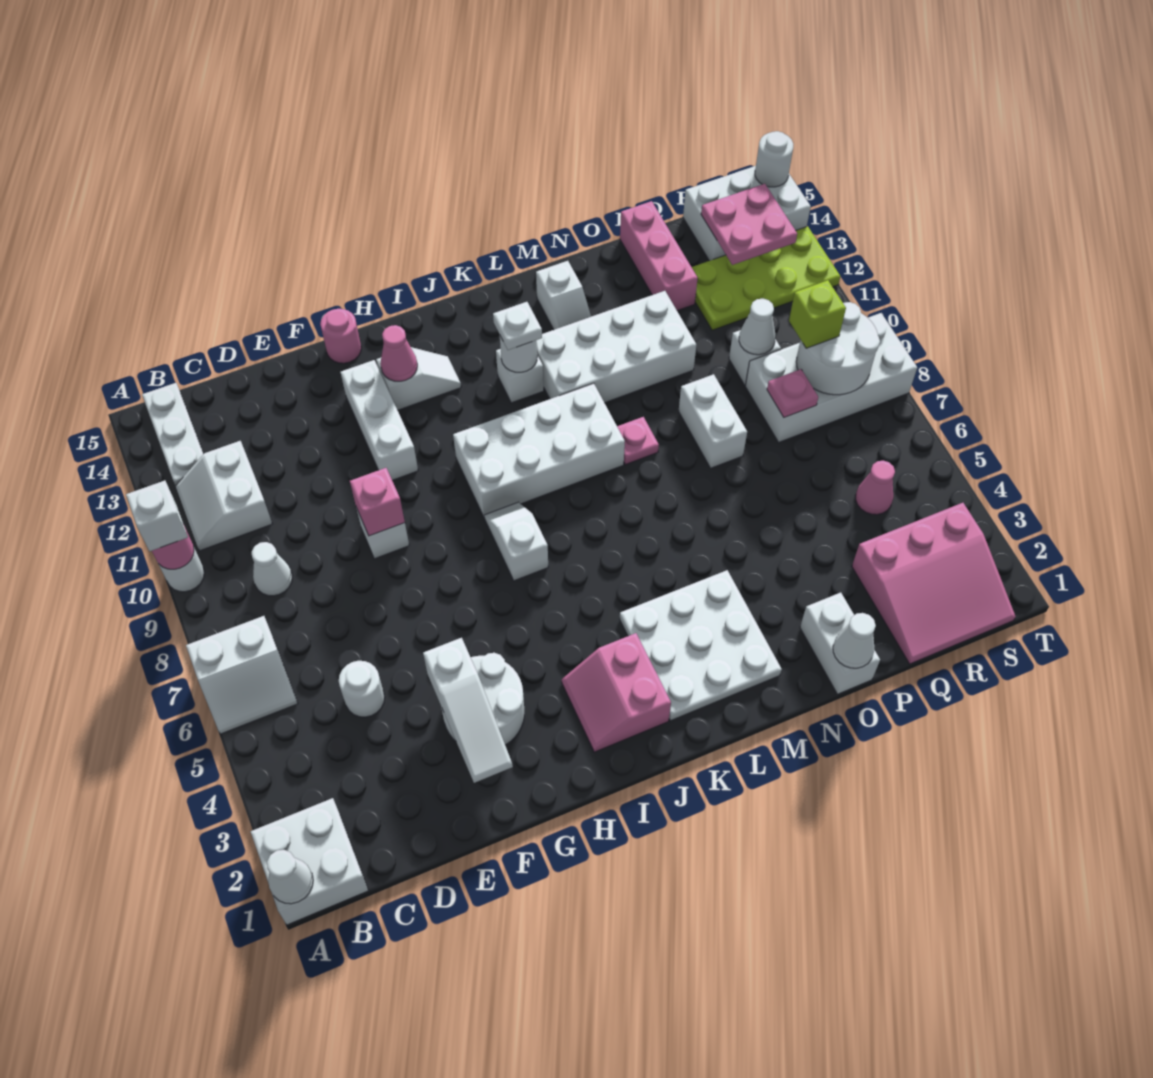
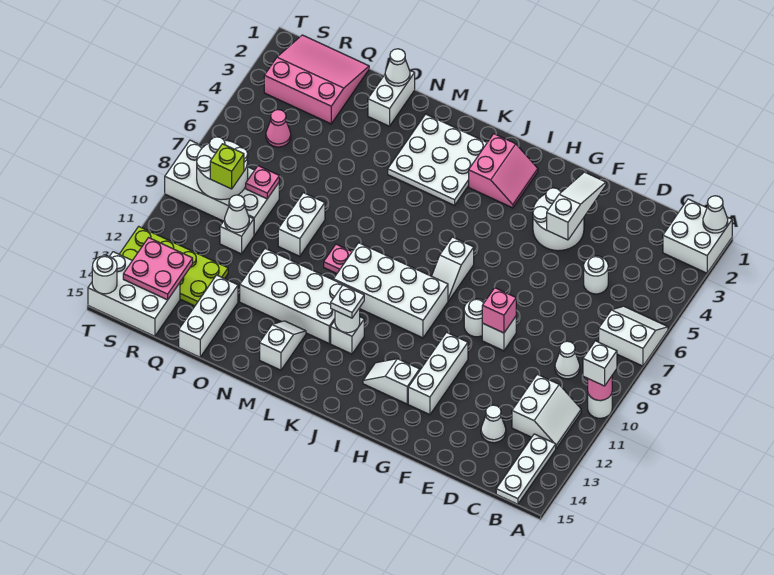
none -> white 1x1 cone [481,405,506,443]
none -> white 1x1 round brick [464,299,485,337]
pink 1x1 round brick [320,309,361,363] -> none
pink 1x1 cone [380,325,417,381] -> none
pink 1x3 brick [620,201,698,311] -> white 1x3 brick [179,275,238,357]

